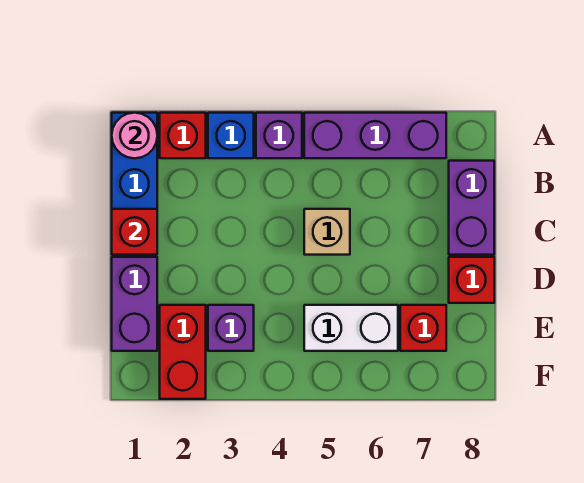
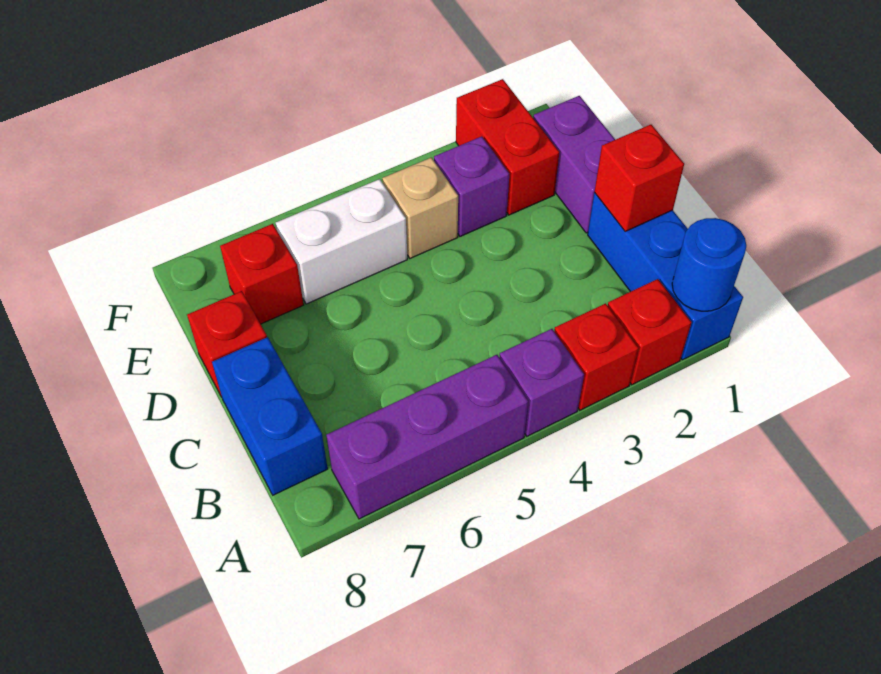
pink 1x1 round brick [112,113,157,158] -> blue 1x1 round brick [672,218,746,311]
blue 1x1 brick [208,113,254,158] -> red 1x1 brick [554,303,638,410]
purple 1x2 brick [449,161,494,255] -> blue 1x2 brick [212,337,328,495]
tan 1x1 brick [304,209,350,255] -> tan 1x1 brick moved to [382,157,458,258]

